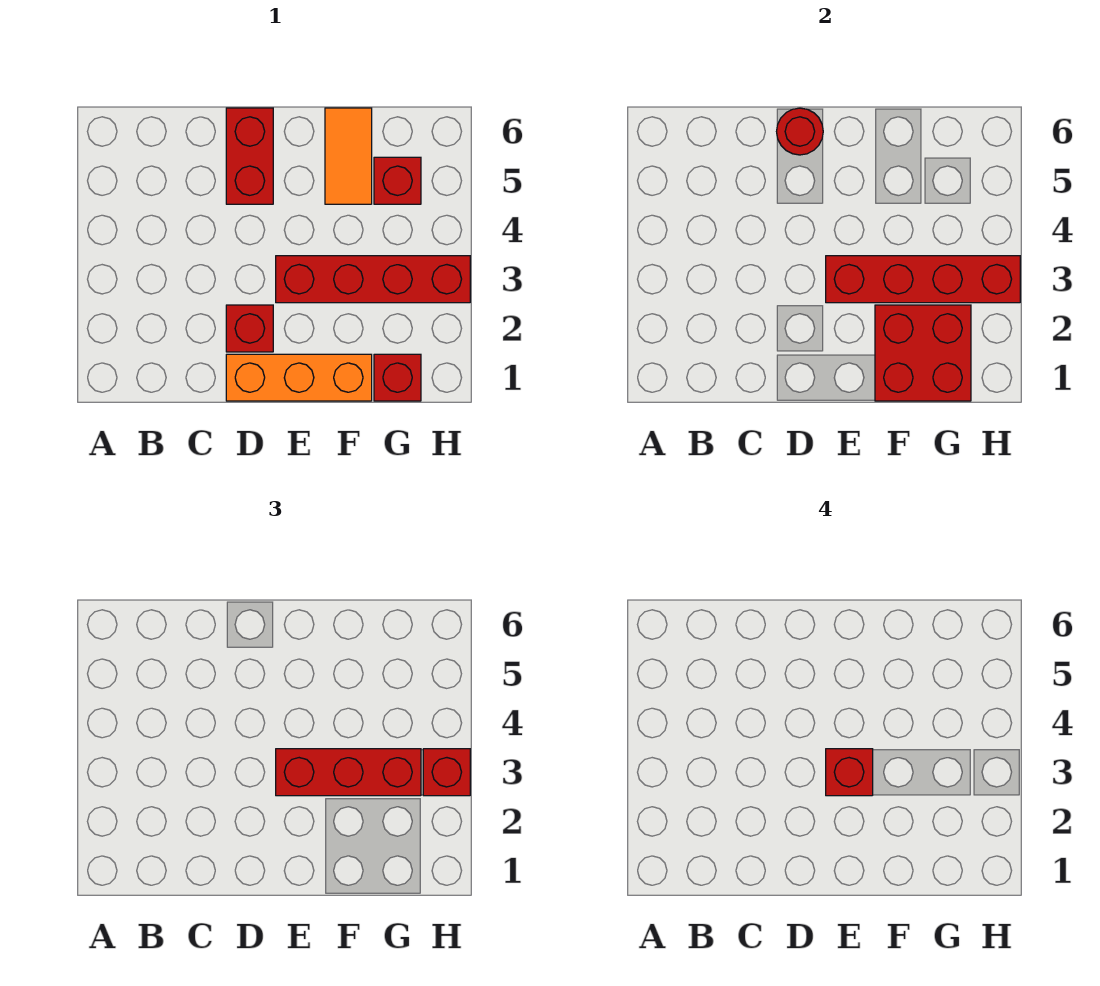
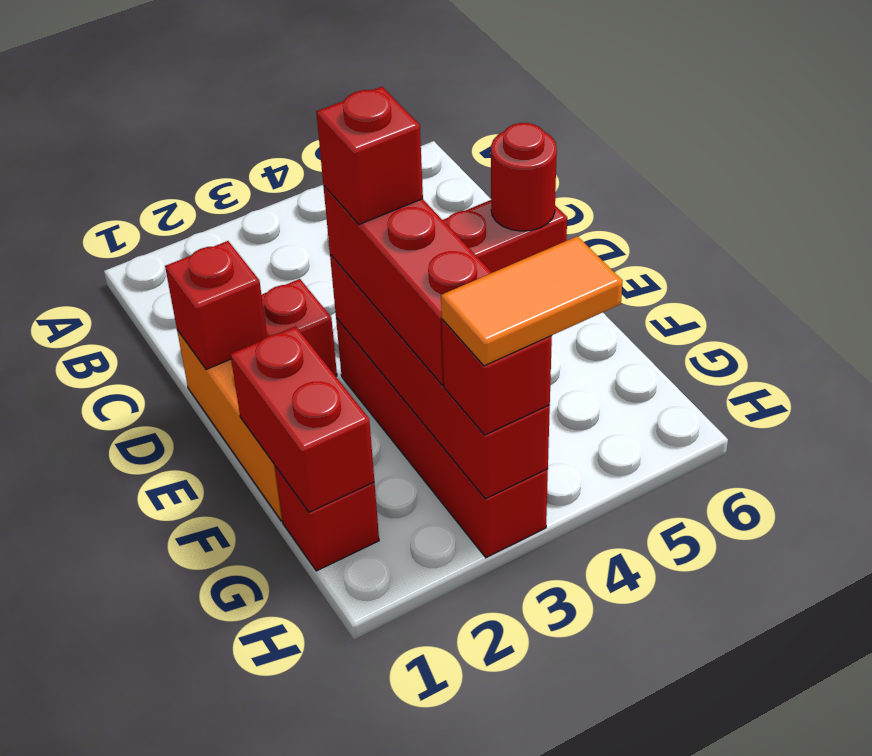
red 2x2 brick [875,305,971,401] -> red 1x2 brick [230,326,374,512]
orange 1x2 tile [325,108,372,204] -> orange 1x2 tile moved to [441,236,622,366]
red 1x1 brick [374,157,421,204] -> red 1x1 brick moved to [165,241,267,370]

